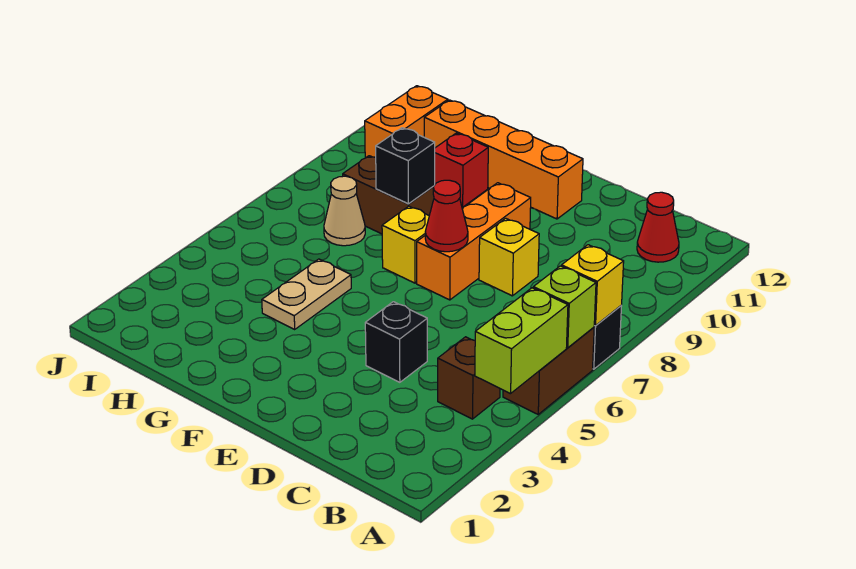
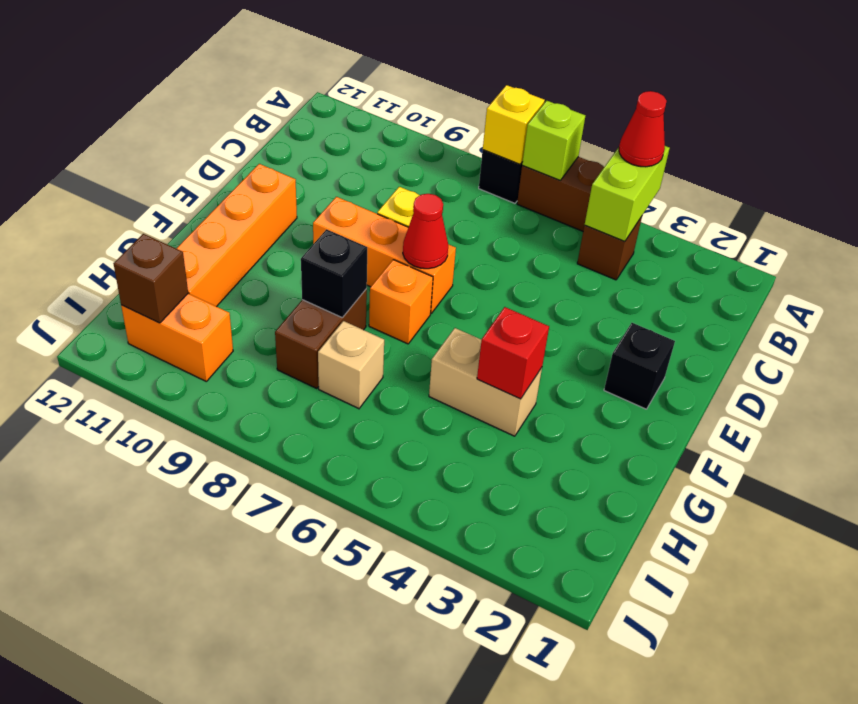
lime 1x2 brick [475,288,568,394] -> lime 1x2 brick turned to [585,146,670,241]
red 1x1 cone [637,192,679,262] -> red 1x1 cone moved to [619,91,667,167]
black 1x1 brick [365,302,427,382] -> black 1x1 brick moved to [604,323,675,409]
yellow 1x1 brick [382,206,429,283] -> orange 1x1 brick [369,260,433,344]
tan 1x2 plate [262,259,351,329] -> tan 1x2 brick [429,328,542,436]
red 1x1 brick [435,133,488,207] -> red 1x1 brick moved to [477,307,549,399]
tan 1x1 cone [324,176,365,246] -> tan 1x1 brick [318,321,384,409]
none -> brown 1x1 brick [113,234,188,323]

